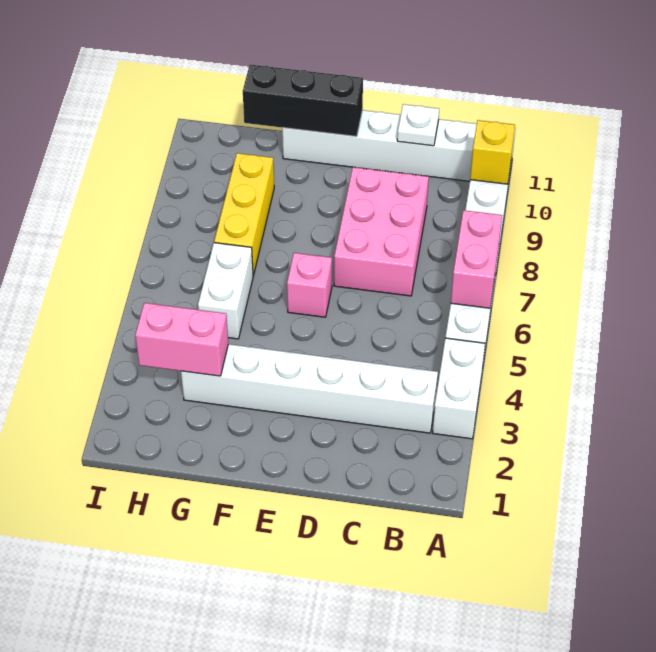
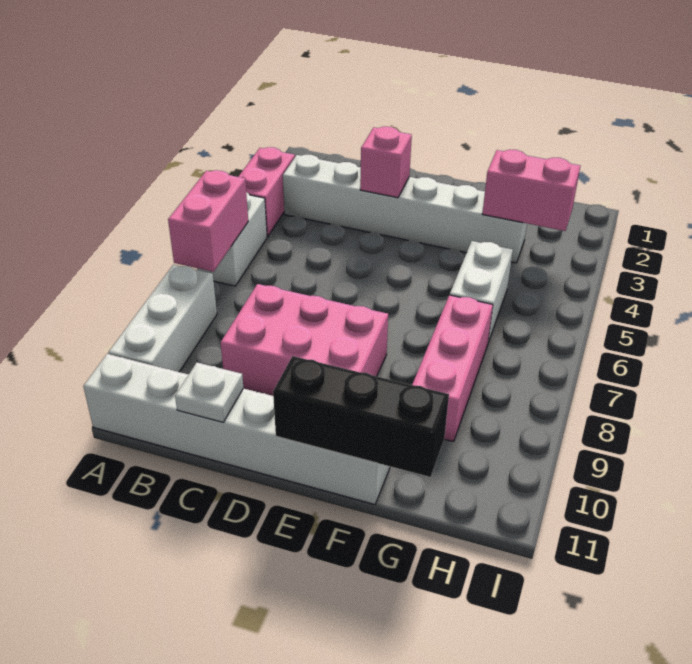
white 1x2 brick [433,338,485,439] -> pink 1x2 brick [238,147,295,237]
yellow 1x1 brick [470,120,515,184] -> none
pink 2x3 brick [334,167,429,296] -> pink 2x3 brick turned to [220,284,388,396]
pink 1x1 brick [287,253,332,317] -> pink 1x1 brick moved to [360,126,412,198]
yellow 1x3 brick [214,153,274,276] -> pink 1x3 brick [412,295,493,442]

